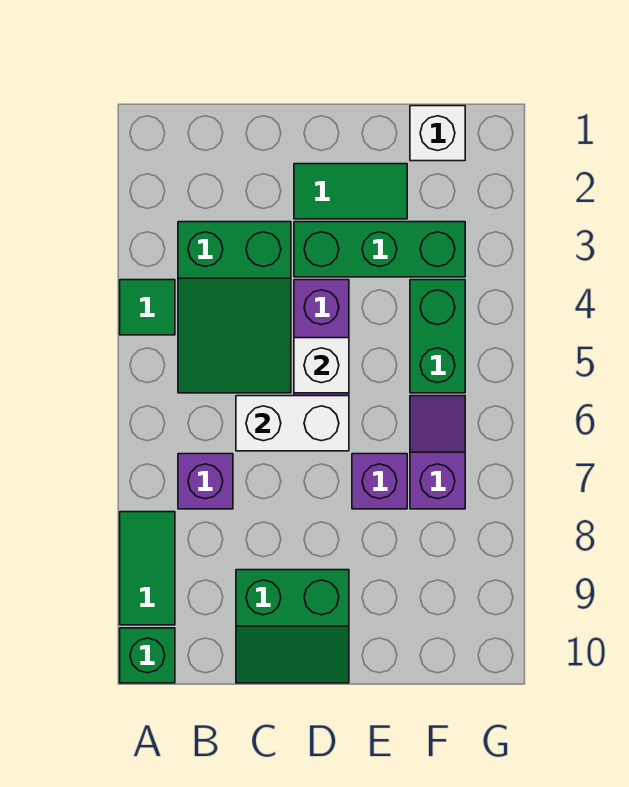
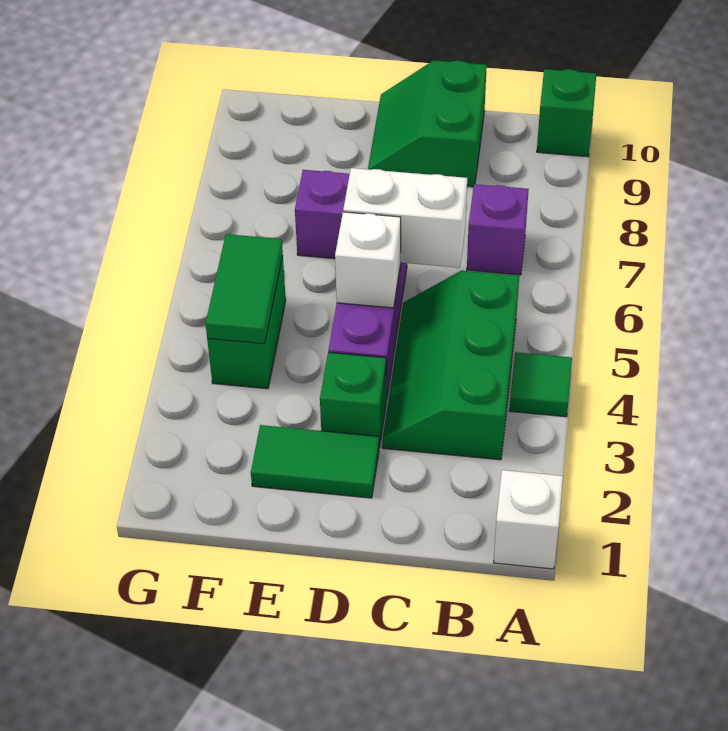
green 1x2 tile [120,512,175,625] -> green 1x2 tile moved to [205,234,283,344]
green 2x3 slope [178,222,291,393] -> green 2x3 slope turned to [382,271,519,460]
green 2x2 slope [236,570,349,683] -> green 2x2 slope turned to [368,60,487,187]
green 1x3 brick [294,222,465,277] -> green 1x1 brick [320,352,386,448]
white 1x1 brick [410,106,465,161] -> white 1x1 brick moved to [493,470,563,569]
purple 1x2 slope [410,396,465,509] -> none

